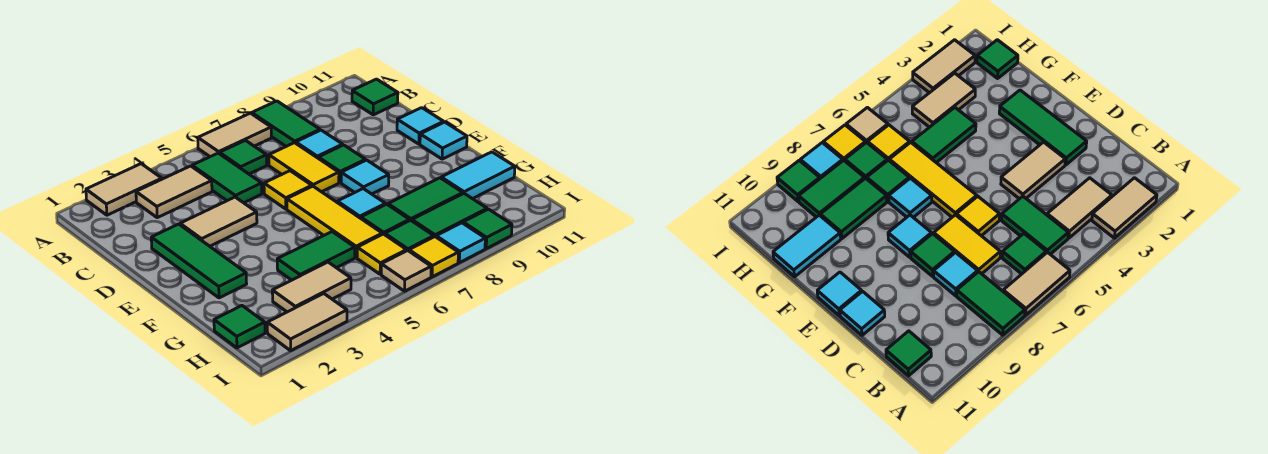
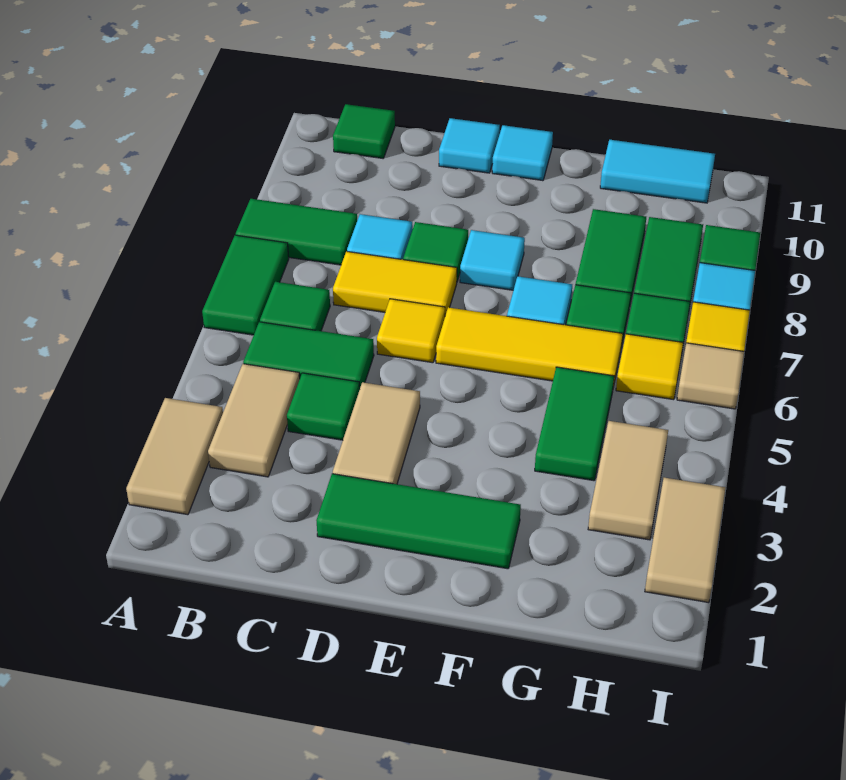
tan 1x2 tile [198,113,271,157] -> green 1x2 tile [202,235,289,335]
cyan 1x2 tile [441,152,515,199] -> cyan 1x2 tile turned to [600,140,715,203]
green 1x1 tile [214,306,265,348] -> green 1x1 tile moved to [287,373,360,440]

